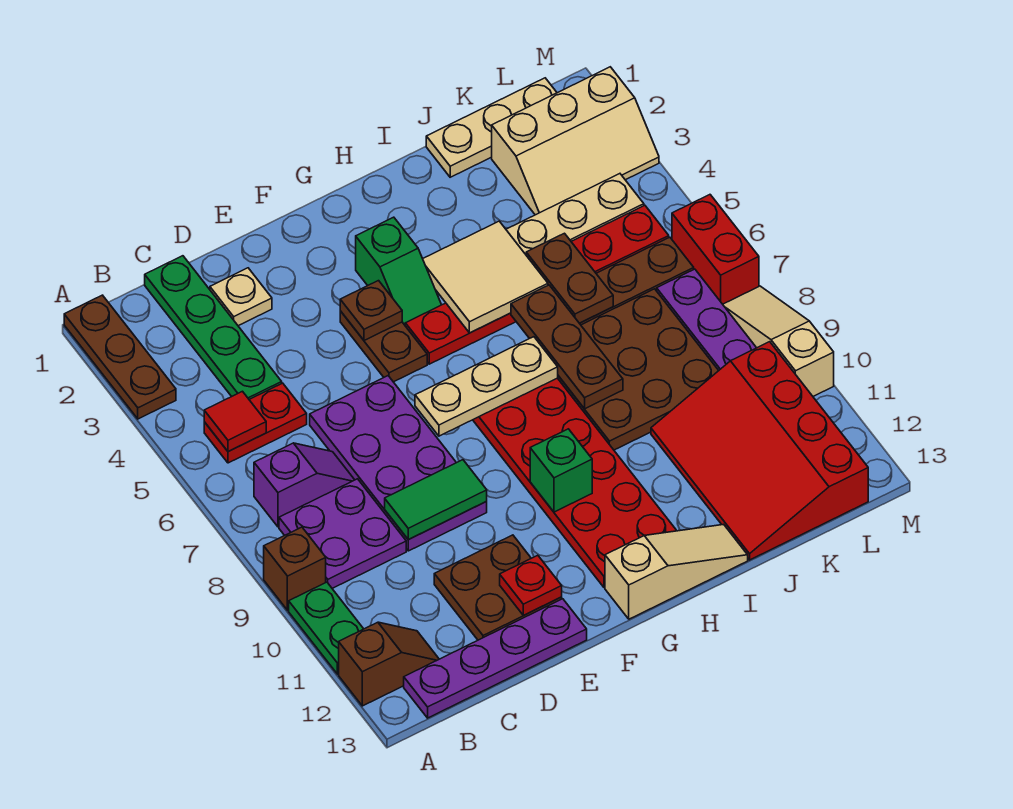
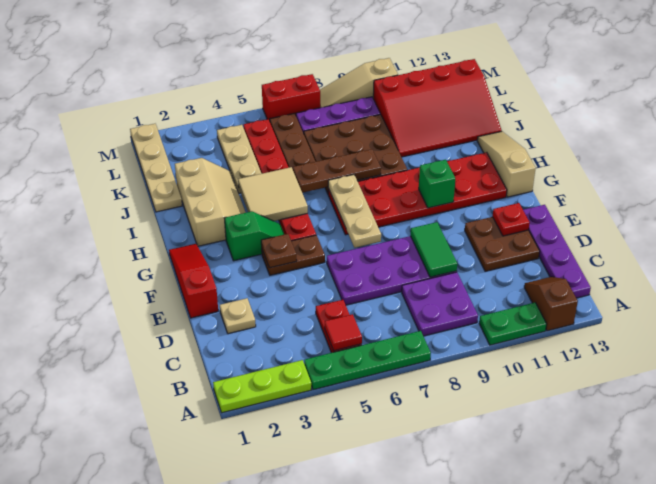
brown 1x3 plate [64,295,176,419] -> lime 1x3 plate [213,360,312,413]
brown 1x1 brick [264,527,326,610] -> none
purple 1x2 slope [254,443,354,527] -> none
green 1x4 plate [145,256,282,399] -> green 1x4 plate moved to [304,331,431,390]
none -> red 1x3 slope [169,244,218,318]
tan 1x3 plate [426,78,557,177] -> tan 1x4 plate [130,124,182,212]
brown 1x2 plate [526,233,613,323] -> none
tan 2x3 slope [492,67,659,215] -> tan 2x3 slope moved to [175,158,246,246]

